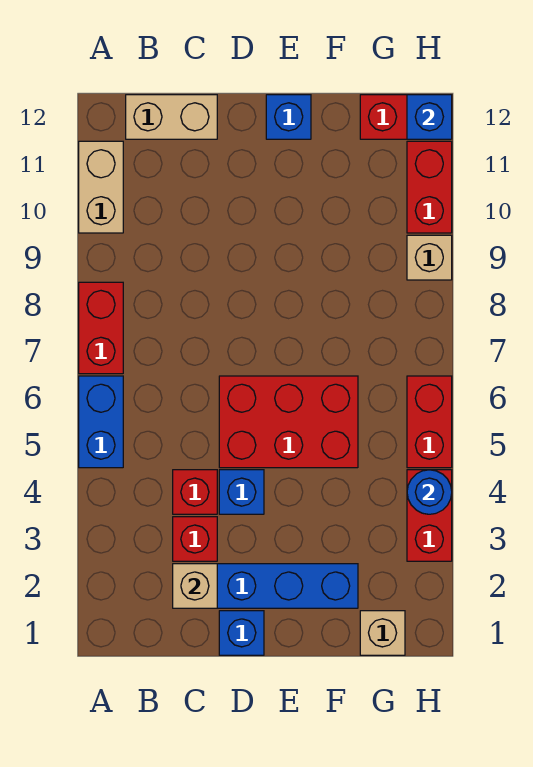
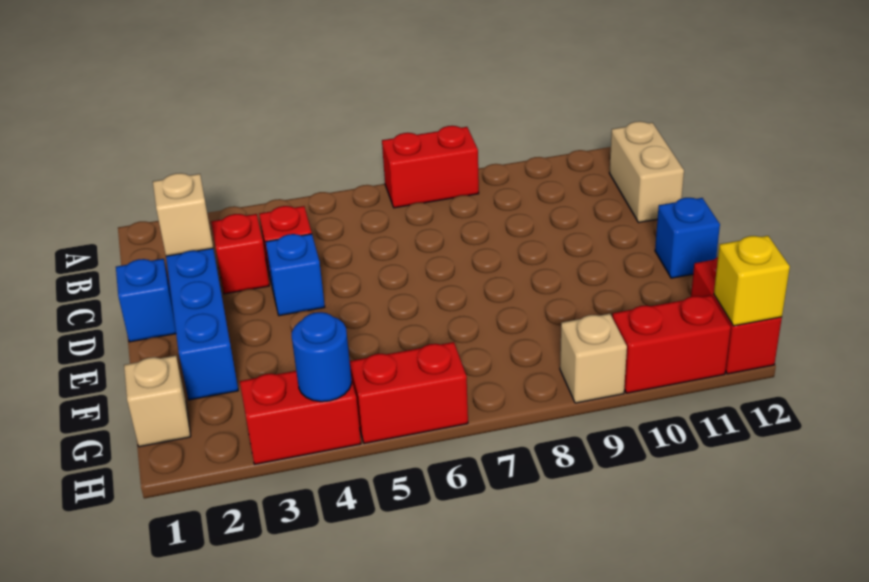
blue 1x2 brick [79,376,123,468] -> none
tan 1x2 brick [79,141,123,233] -> none
red 2x3 brick [219,376,358,468] -> none
blue 1x1 brick [407,95,452,139] -> yellow 1x1 brick [714,236,790,326]

